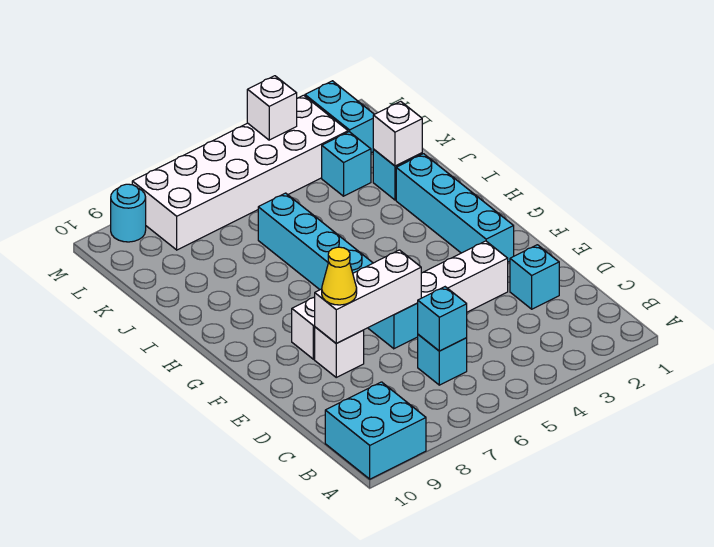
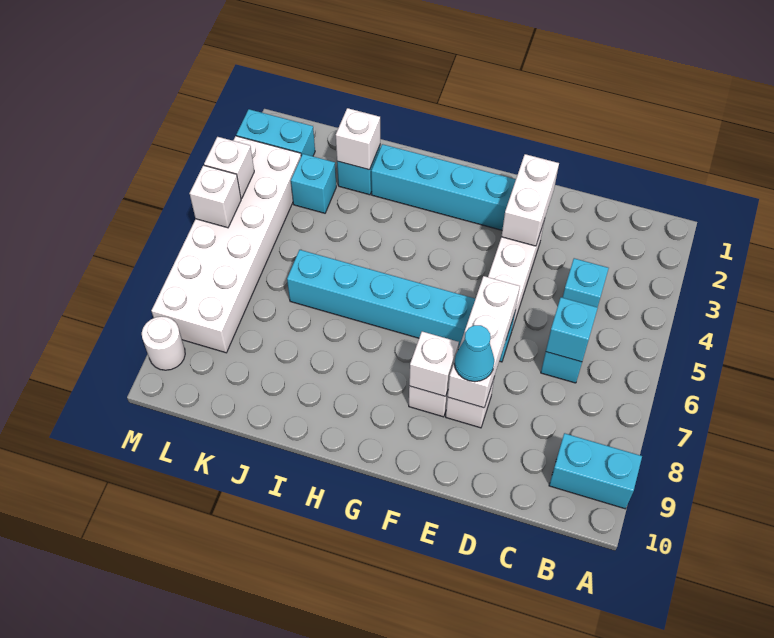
cyan 2x2 brick [325,382,426,479] -> cyan 1x2 brick [549,433,642,509]
cyan 1x1 brick [510,245,559,309] -> cyan 1x1 brick moved to [563,258,609,307]
none -> white 1x2 brick [501,154,559,246]
yellow 1x1 cone [322,247,357,305] -> cyan 1x1 cone [454,325,494,382]
none -> white 1x1 brick [409,331,459,396]
none -> white 1x1 brick [190,165,241,228]
cyan 1x1 round brick [111,184,146,242] -> white 1x1 round brick [142,316,185,370]

